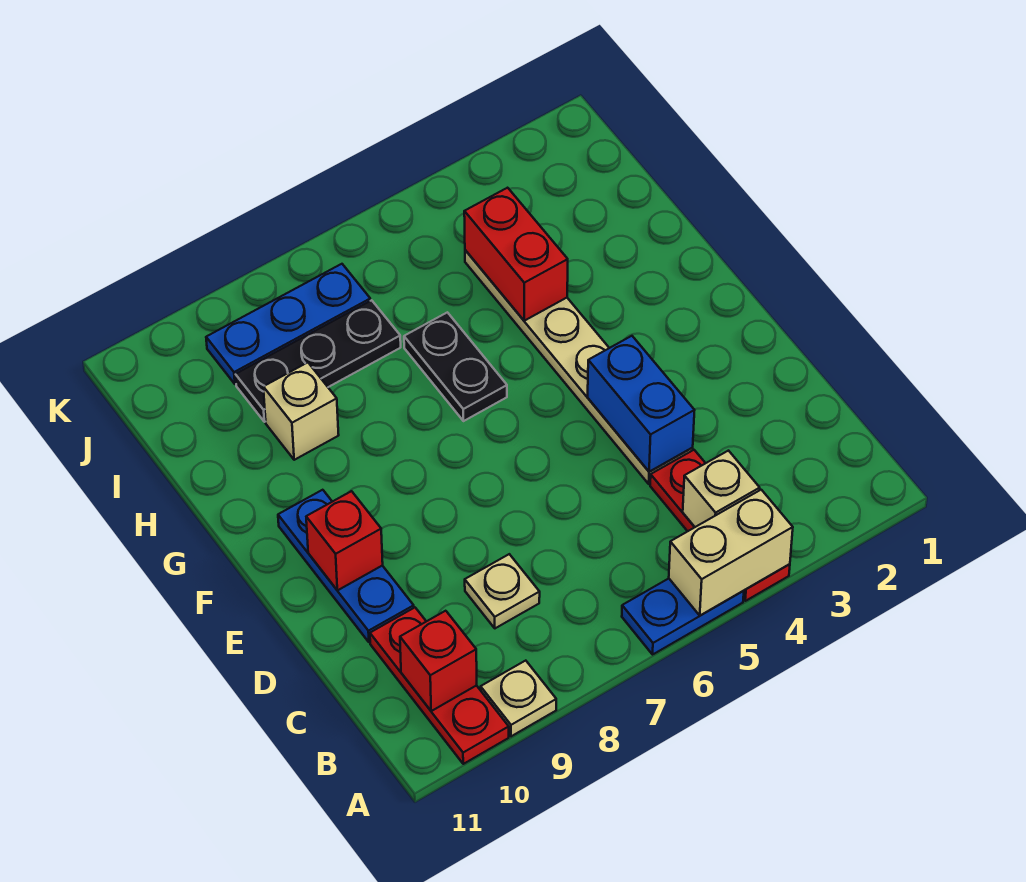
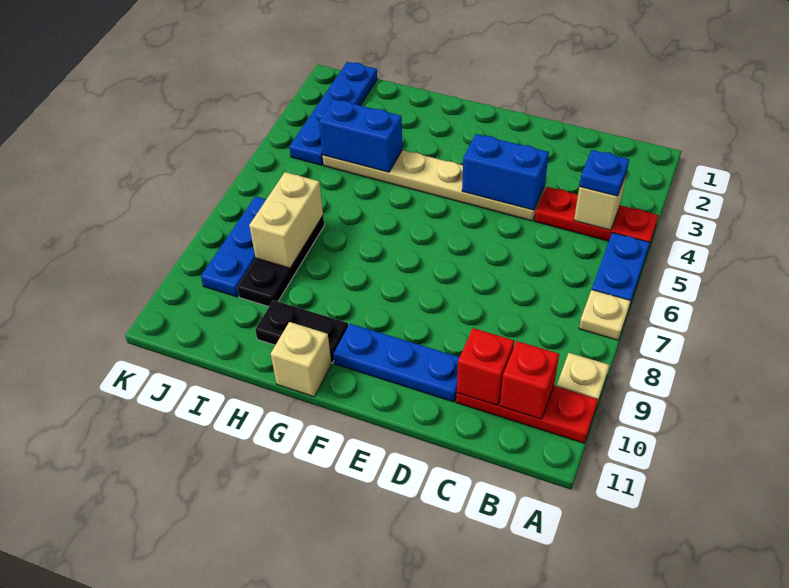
tan 1x2 brick [669,490,793,616] -> tan 1x2 brick moved to [249,172,323,268]
none -> blue 1x1 plate [579,150,629,196]
tan 1x1 plate [465,554,540,628] -> tan 1x1 plate moved to [579,290,631,340]
red 1x1 brick [306,491,383,590] -> red 1x1 brick moved to [457,328,514,405]
black 1x2 plate [404,312,507,421] -> black 1x2 plate moved to [255,300,348,363]
red 1x2 brick [464,188,568,321] -> blue 1x2 brick [319,99,402,172]
tan 1x1 brick [263,363,339,460] -> tan 1x1 brick moved to [271,322,332,397]
none -> blue 1x4 plate [289,62,377,165]

